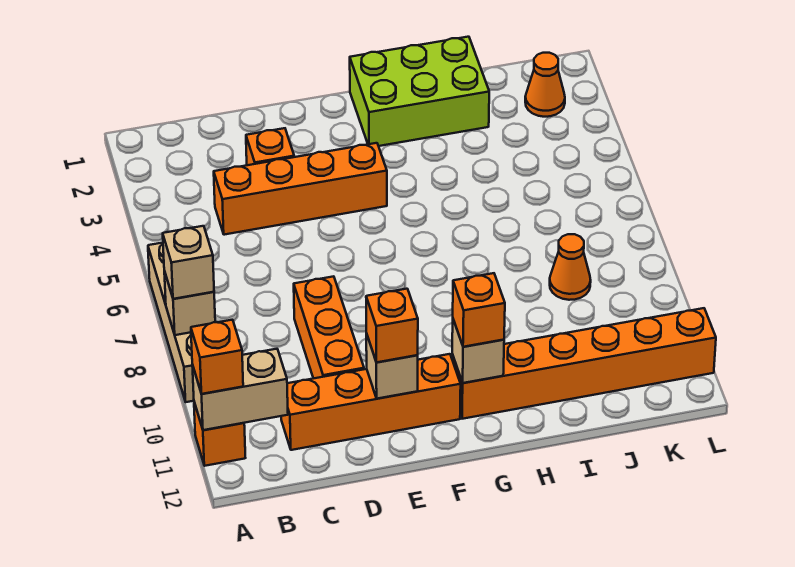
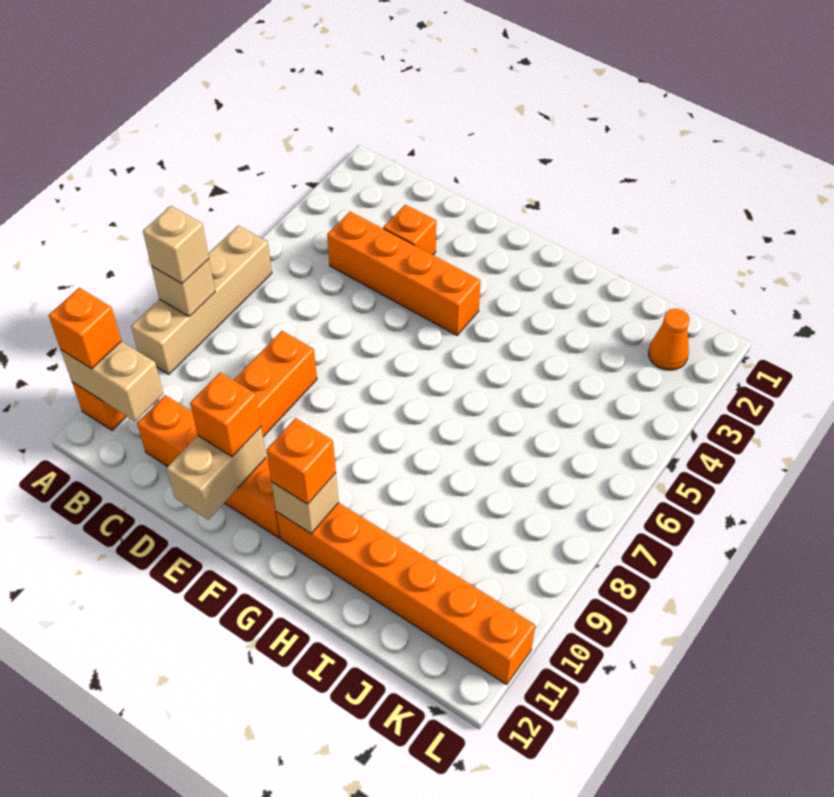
tan 1x1 brick [366,333,418,399] -> tan 1x2 brick [167,427,266,520]
lime 2x3 brick [350,37,489,146] -> none
orange 1x1 cone [550,234,591,300] -> none

